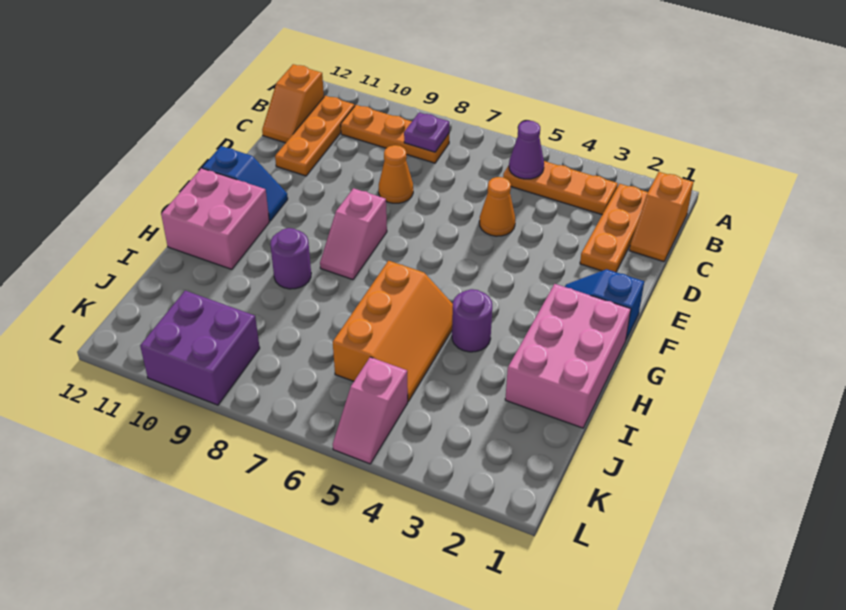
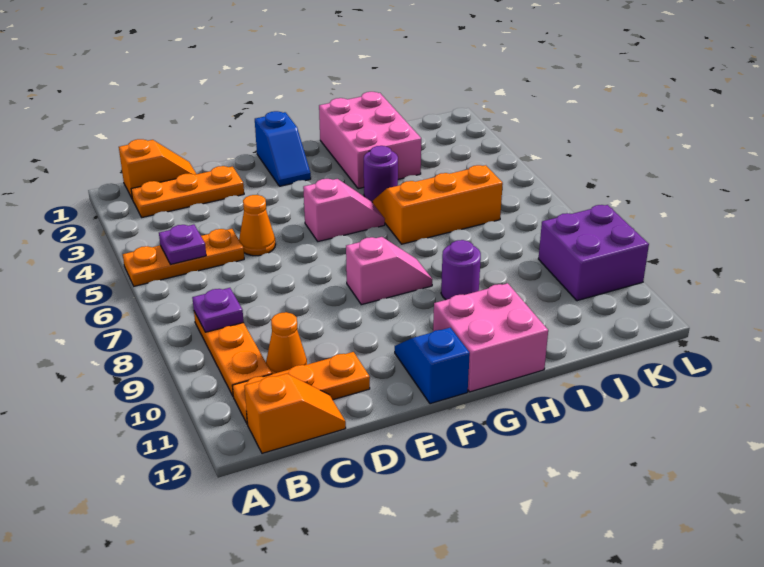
orange 1x3 plate [503,161,618,215] -> orange 1x3 plate turned to [123,229,244,286]
purple 1x1 cone [509,121,544,179] -> purple 1x1 plate [159,225,206,264]
orange 1x1 cone [379,145,413,203] -> orange 1x1 cone moved to [266,312,307,374]
pink 2x3 brick [505,284,631,428] -> pink 2x3 brick turned to [319,92,421,189]
pink 1x2 slope [333,357,408,464] -> pink 1x2 slope moved to [303,179,385,242]

